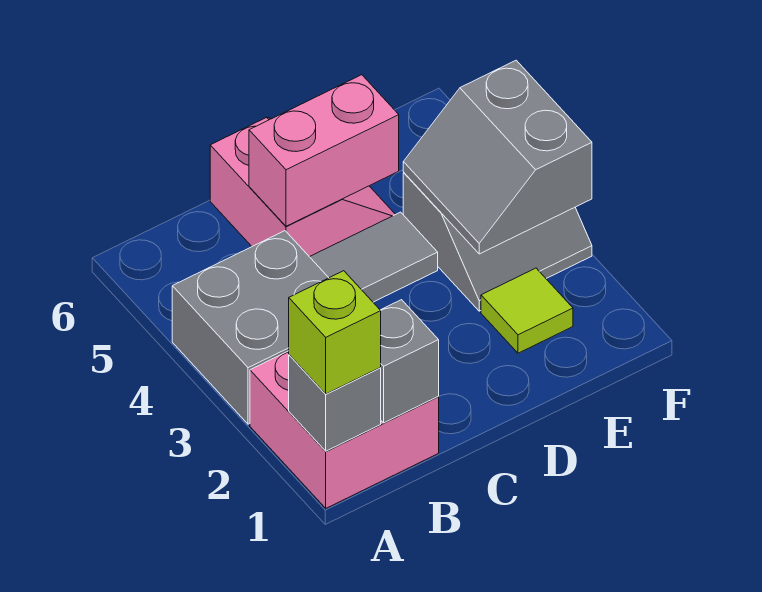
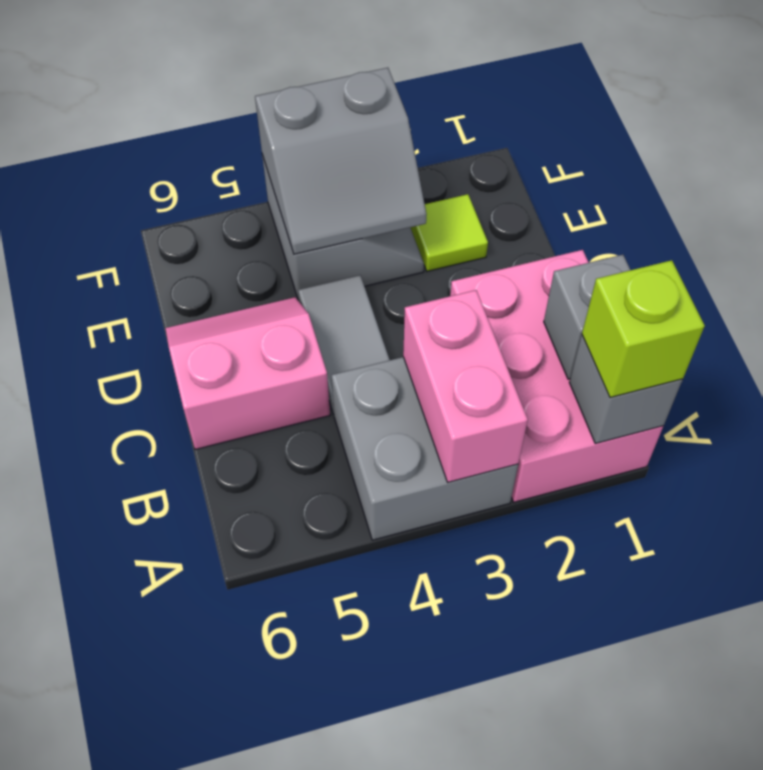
pink 2x2 brick [250,351,439,508] -> pink 2x3 brick [450,250,663,502]
pink 1x2 brick [249,75,399,226] -> pink 1x2 brick moved to [403,290,528,482]

